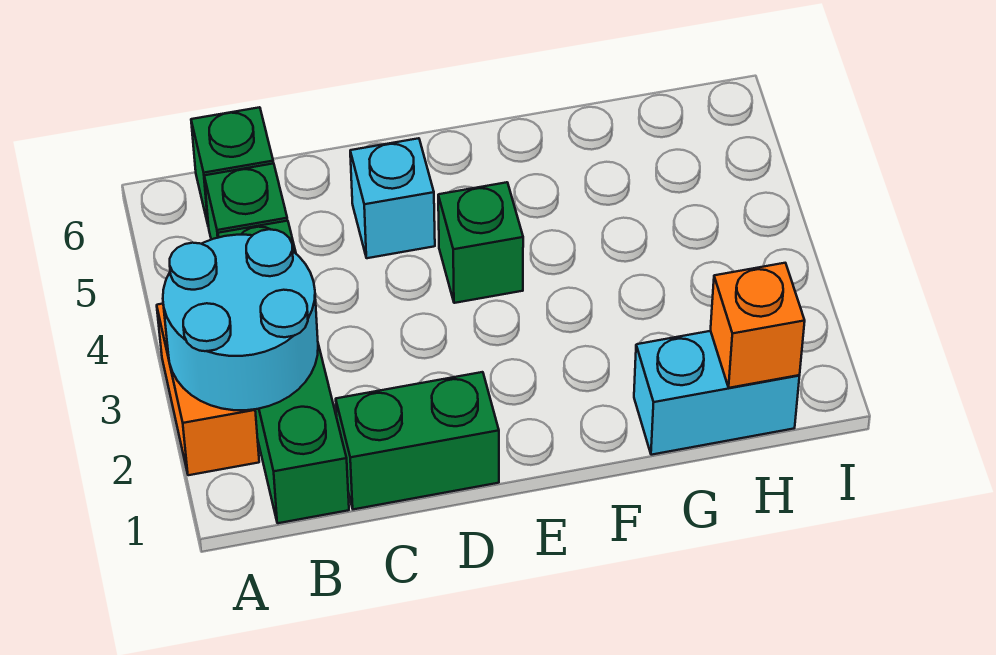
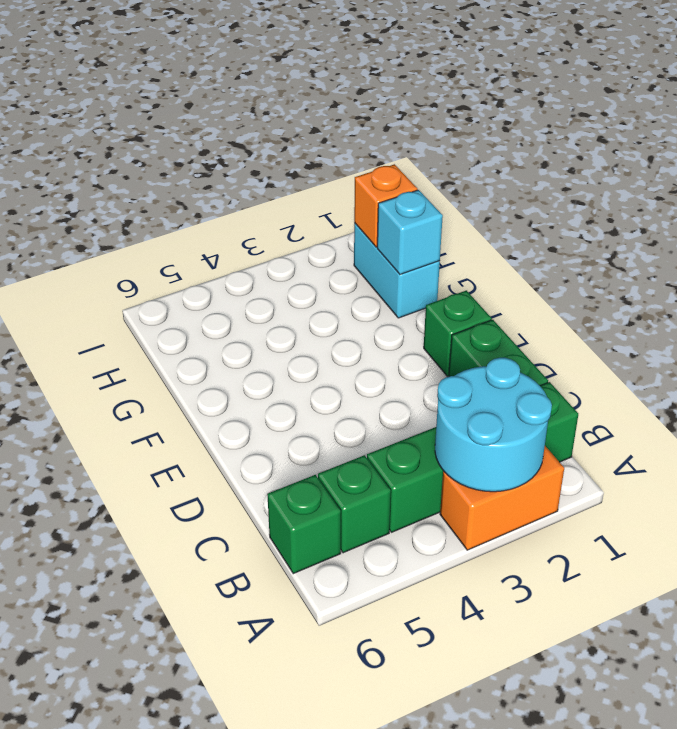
cyan 1x1 brick [350,138,435,258] -> cyan 1x1 brick moved to [377,190,443,274]
green 1x1 brick [438,182,523,303] -> green 1x1 brick moved to [424,290,492,377]

